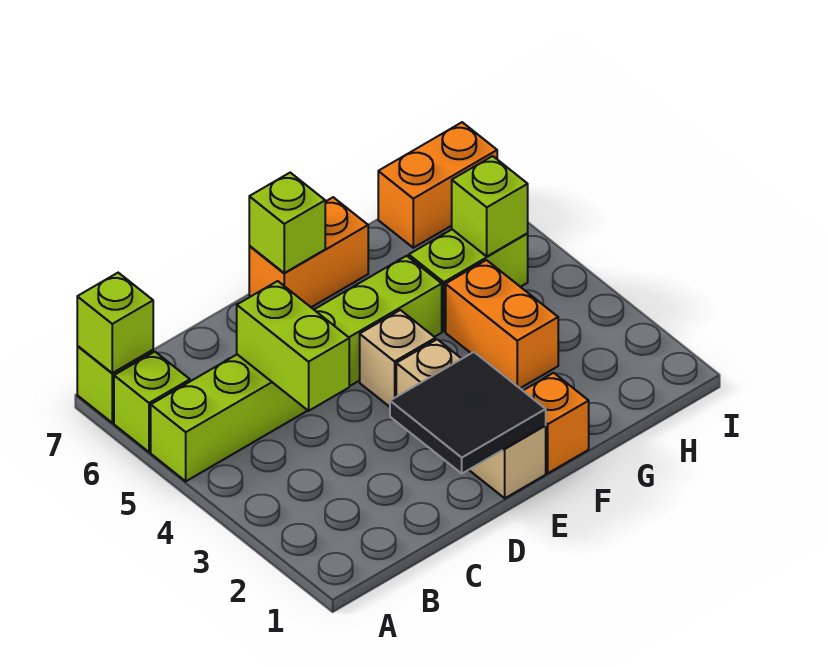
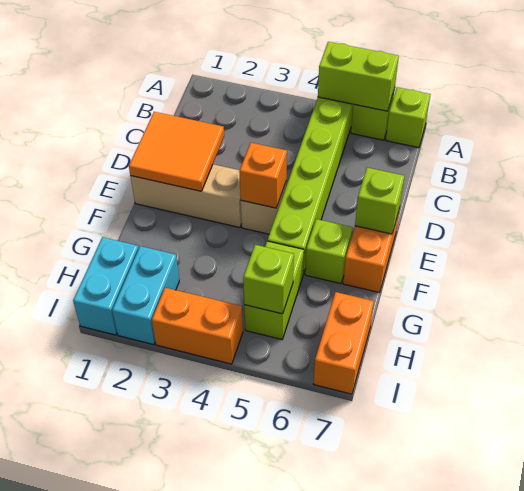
lime 1x1 brick [77,273,153,373] -> lime 1x1 brick moved to [305,219,353,284]
lime 1x2 brick [237,281,349,411] -> lime 1x2 brick moved to [318,42,399,111]
black 2x2 tile [390,352,546,474] -> orange 2x2 tile [129,112,224,191]
orange 1x1 brick [523,373,589,473] -> orange 1x1 brick moved to [239,143,287,208]
orange 1x2 brick [446,260,558,388] -> orange 1x2 brick moved to [152,288,243,364]
none -> cyan 1x2 brick [73,237,139,335]
none -> cyan 1x2 brick [112,246,179,345]

